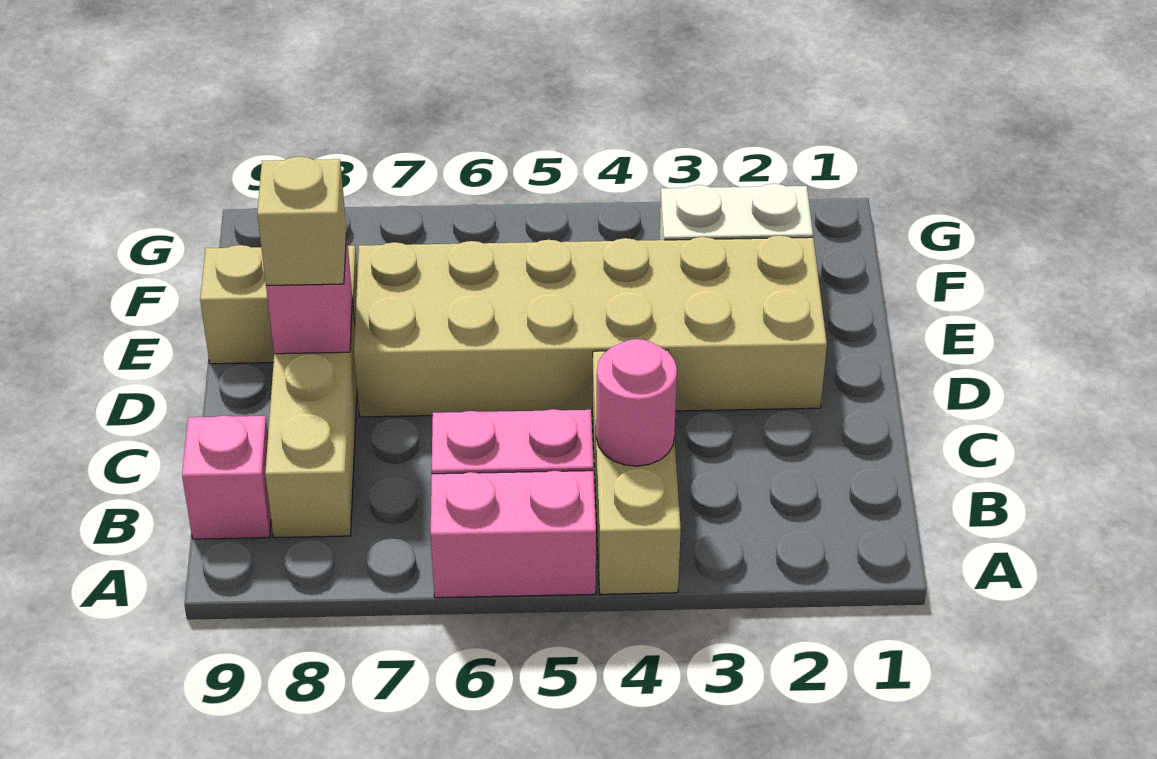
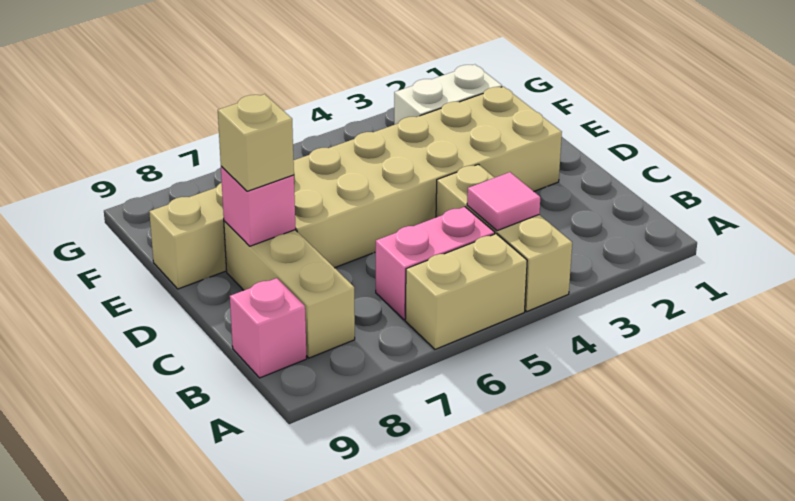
pink 1x2 brick [431,471,596,598] -> tan 1x2 brick [405,234,527,349]
pink 1x1 round brick [596,339,677,466] -> pink 1x1 tile [467,172,540,231]

